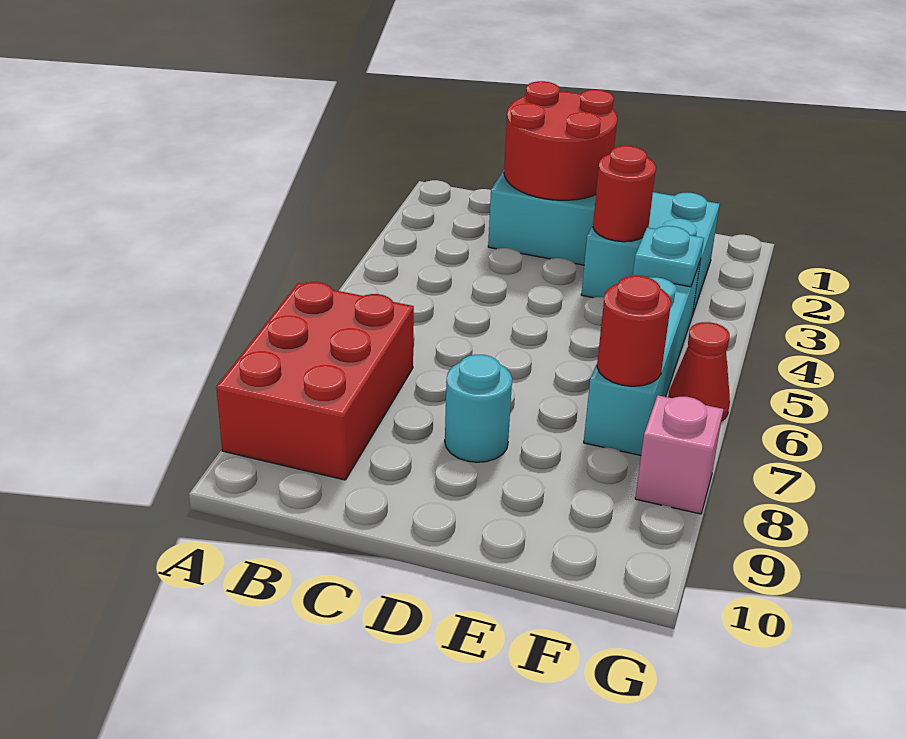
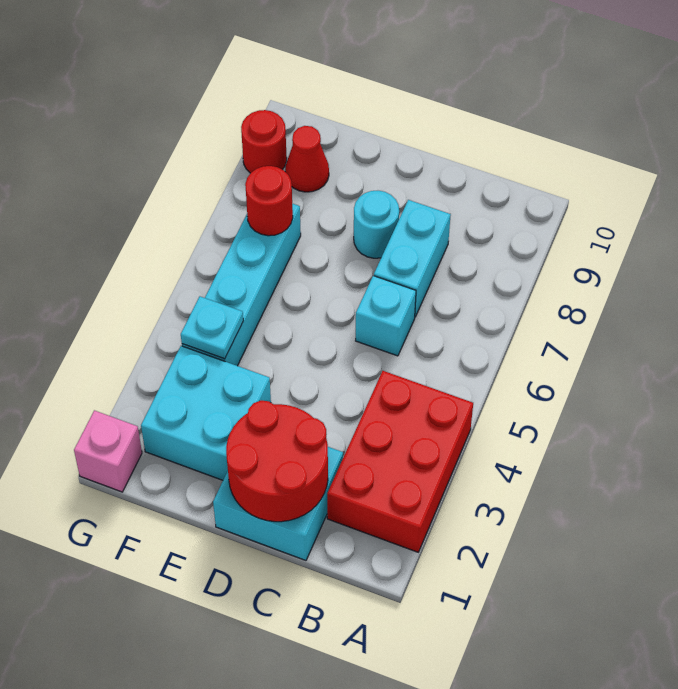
red 2x3 brick [216,282,414,480] -> red 2x3 brick moved to [327,371,473,552]
none -> cyan 1x1 brick [356,276,416,356]
none -> cyan 1x2 brick [374,200,451,317]
red 1x1 round brick [593,146,656,242] -> red 1x1 round brick moved to [241,110,287,173]
red 1x1 cone [668,322,730,421] -> red 1x1 cone moved to [285,126,329,192]
pink 1x1 brick [635,395,723,514] -> pink 1x1 brick moved to [74,410,142,492]

